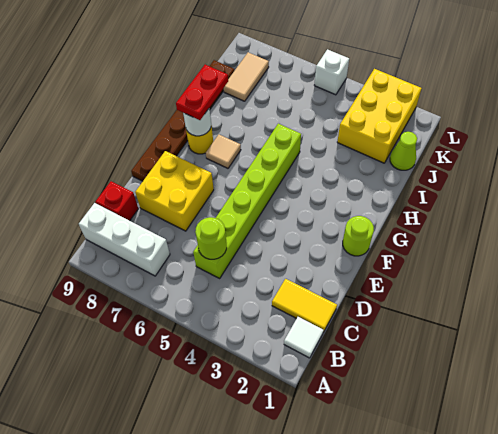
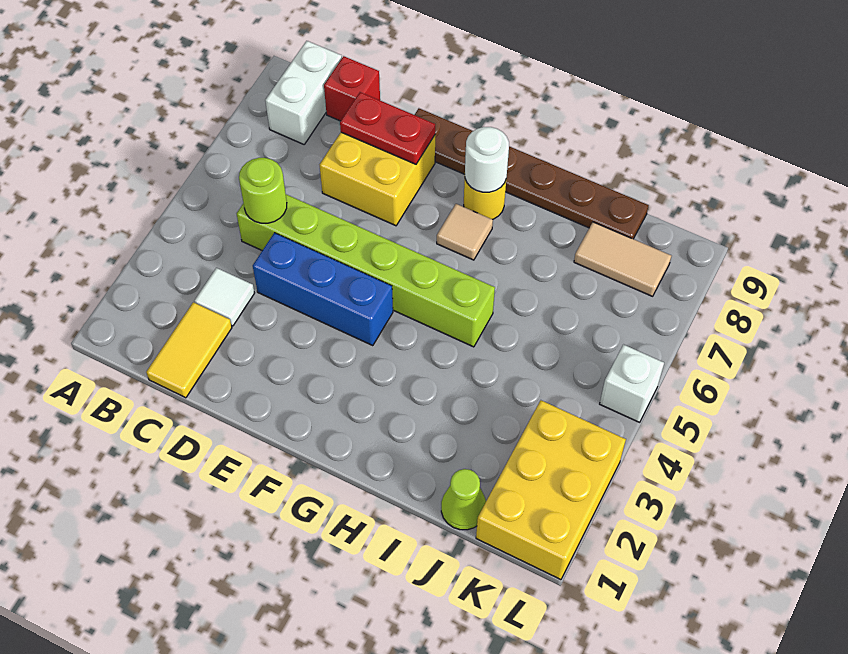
white 1x1 tile [284,317,323,358] -> white 1x1 tile moved to [195,268,254,326]
white 1x3 brick [79,203,170,276] -> white 1x2 brick [265,41,342,144]
none -> blue 1x3 brick [253,233,393,345]
lime 1x1 round brick [343,216,374,256] -> none
red 1x2 plate [176,65,228,120] -> red 1x2 plate moved to [340,92,435,164]
yellow 2x3 brick [337,69,422,163] -> yellow 2x3 brick turned to [476,400,626,580]

